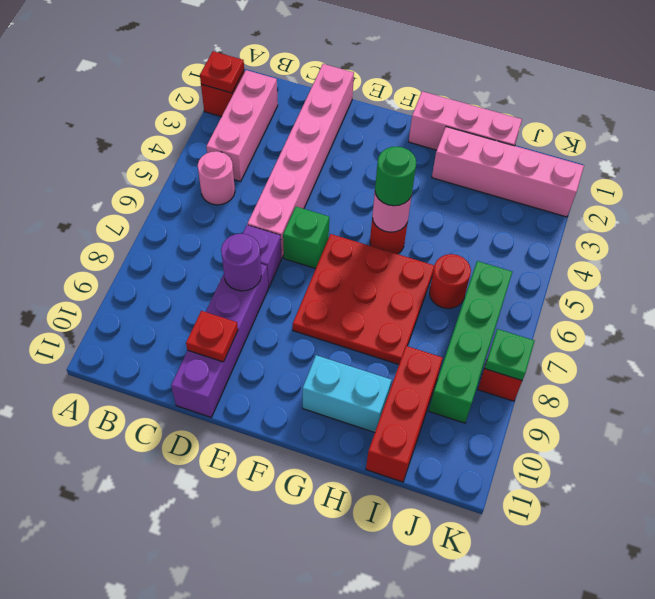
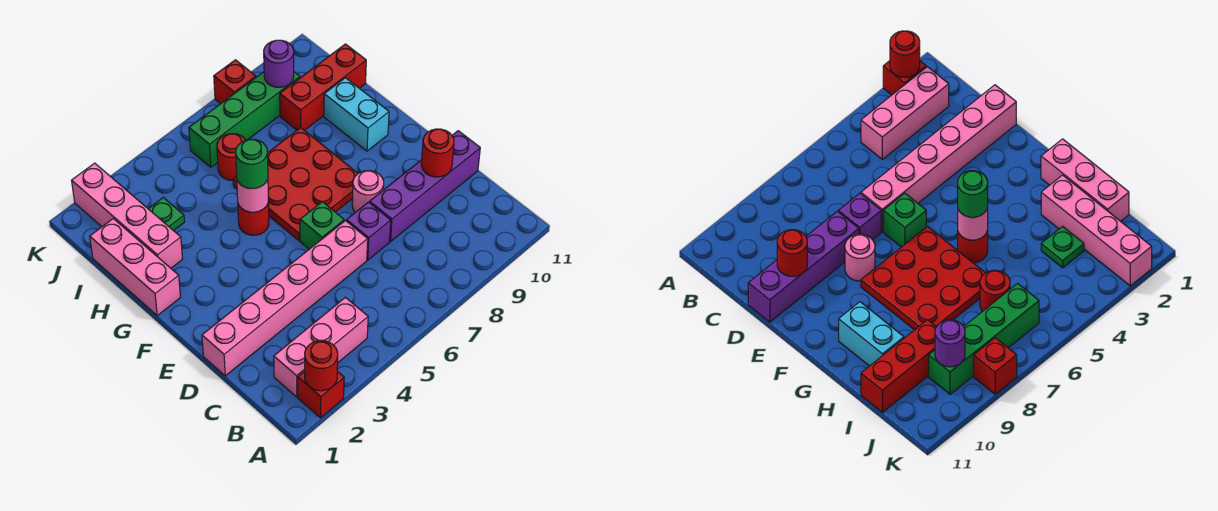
red 1x1 plate [200,51,244,93] -> red 1x1 round brick [305,341,338,391]
pink 1x1 round brick [198,151,235,205] -> pink 1x1 round brick moved to [352,171,384,212]
purple 1x1 round brick [221,234,261,291] -> purple 1x1 round brick moved to [264,40,294,87]
red 1x1 plate [186,311,238,362] -> red 1x1 round brick [421,129,454,177]
green 1x1 plate [485,329,535,381] -> green 1x1 plate moved to [148,198,184,231]

